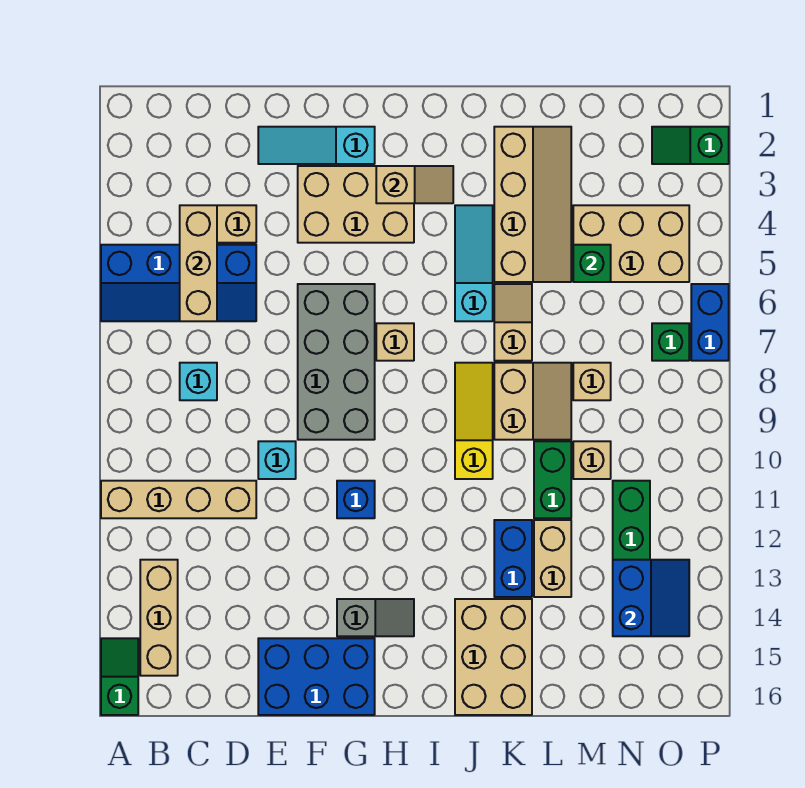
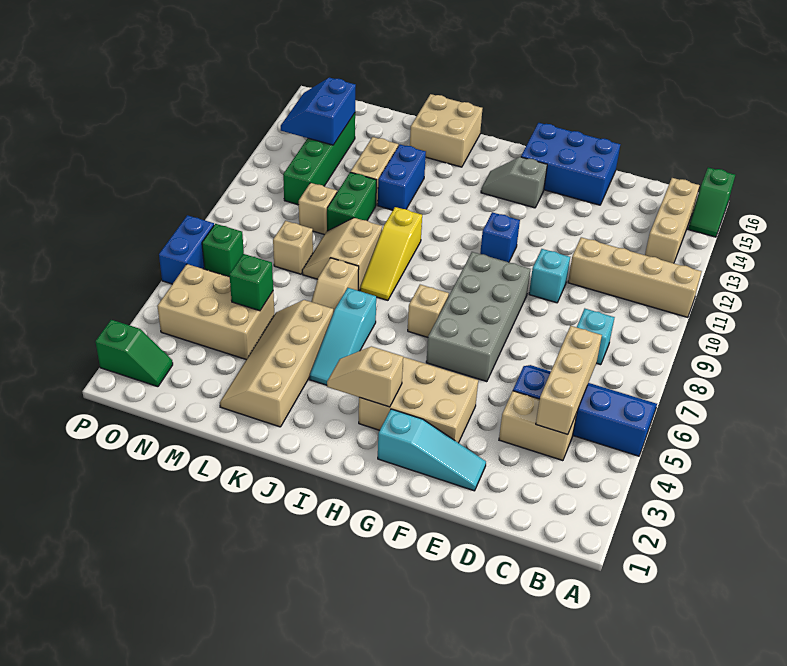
tan 2x3 brick [455,599,532,715] -> tan 2x2 brick [410,94,482,167]

